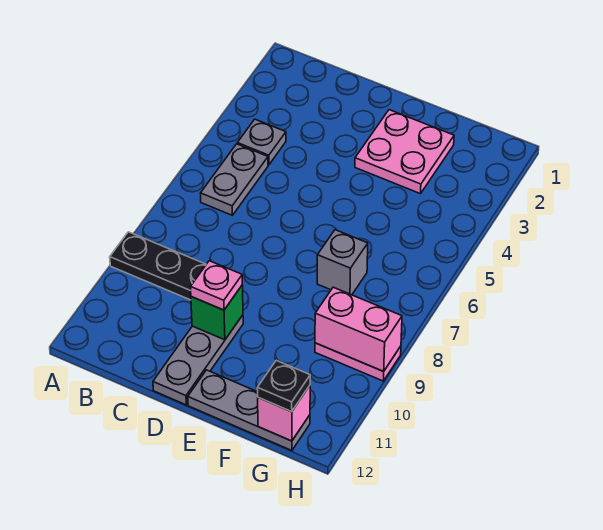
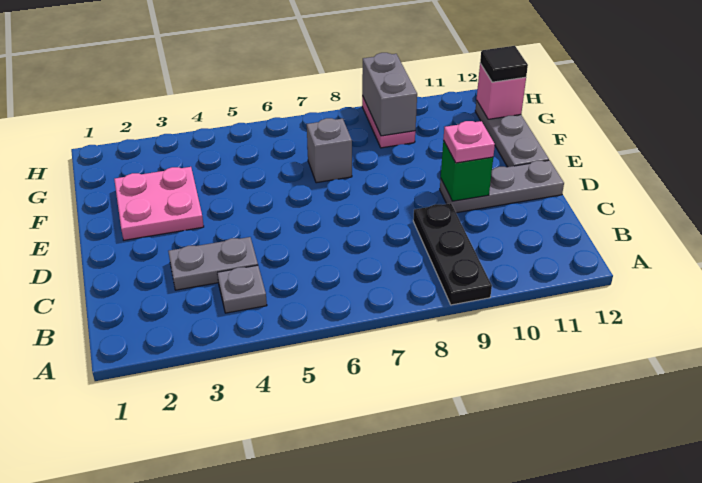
grey 1x2 plate [201,144,268,215] -> grey 1x2 plate moved to [168,237,258,290]
pink 1x2 brick [315,287,402,371] -> grey 1x2 brick [362,53,417,136]
black 1x1 plate [257,360,310,412] -> black 1x1 tile [480,46,528,82]

